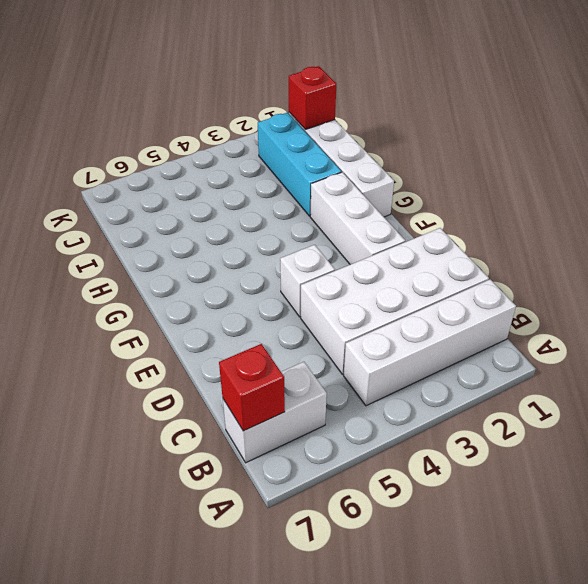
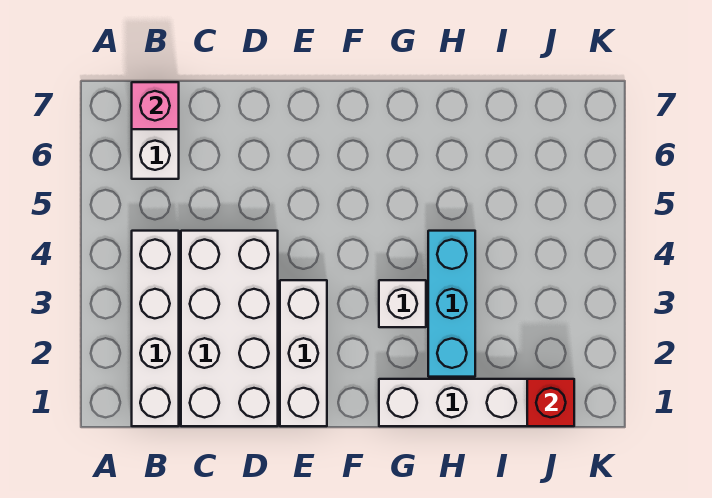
red 1x1 brick [219,344,285,431] -> pink 1x1 brick [132,82,179,129]
white 1x3 brick [310,172,405,265] -> white 1x3 brick turned to [280,280,327,426]
white 1x1 brick [280,245,335,317] -> white 1x1 brick moved to [379,280,426,327]
cyan 1x3 brick [258,113,341,216] -> cyan 1x3 brick turned to [428,231,475,377]

